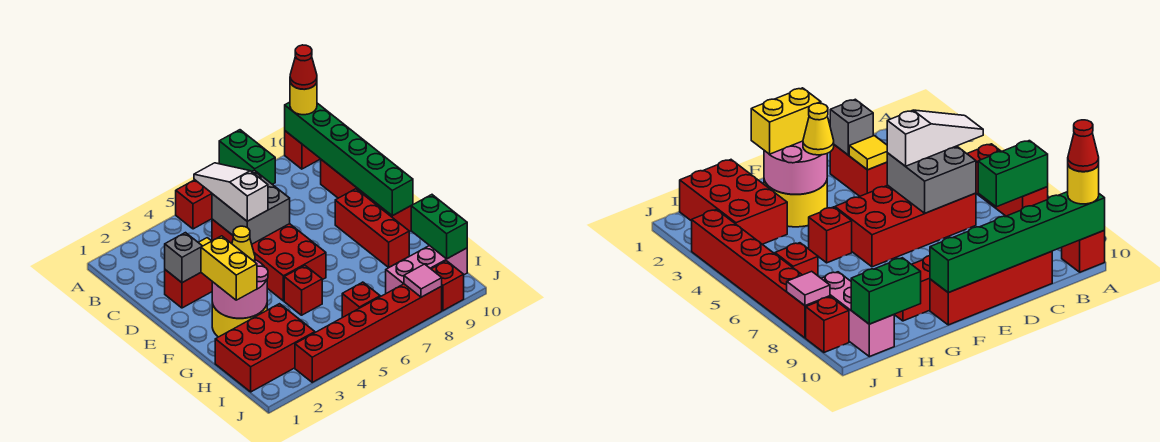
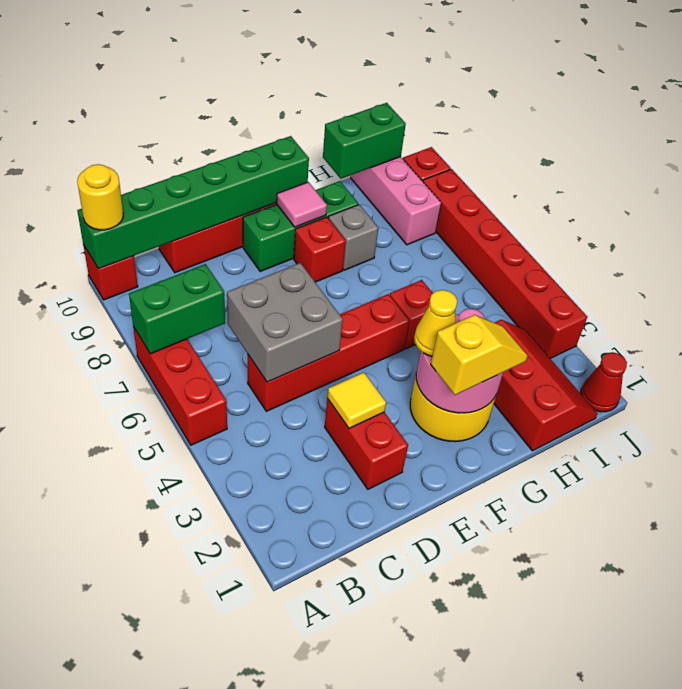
red 1x1 cone [290,45,317,89] -> red 1x1 cone moved to [581,352,627,412]
white 1x3 slope [194,163,268,221] -> none
red 2x4 brick [212,219,326,301] -> red 1x4 brick [248,294,409,411]
grey 1x1 brick [165,233,202,283] -> grey 1x1 brick moved to [328,205,378,270]
red 1x3 brick [335,189,409,268] -> green 1x3 brick [243,181,358,272]
yellow 1x2 brick [201,236,257,300] -> yellow 1x2 slope [431,315,527,395]
red 2x3 brick [215,304,315,392] -> red 2x3 slope [494,320,598,451]
red 1x1 brick [342,282,380,317] -> red 1x1 brick moved to [294,217,346,282]
pink 1x1 tile [404,264,442,297] -> pink 1x1 tile moved to [277,182,327,227]

